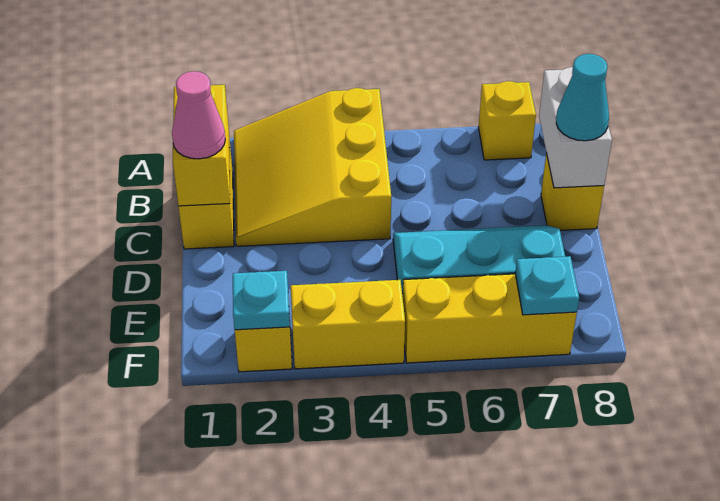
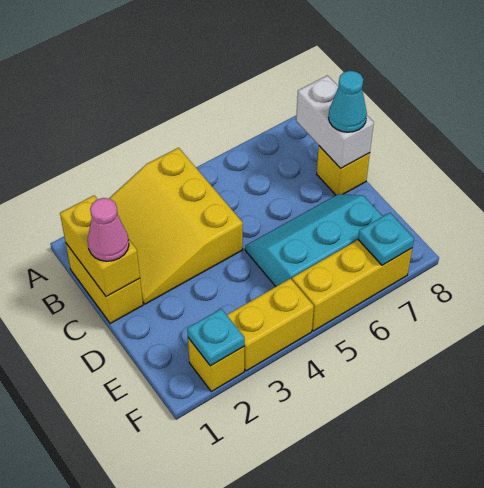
yellow 1x1 brick [479,81,536,160] -> none

